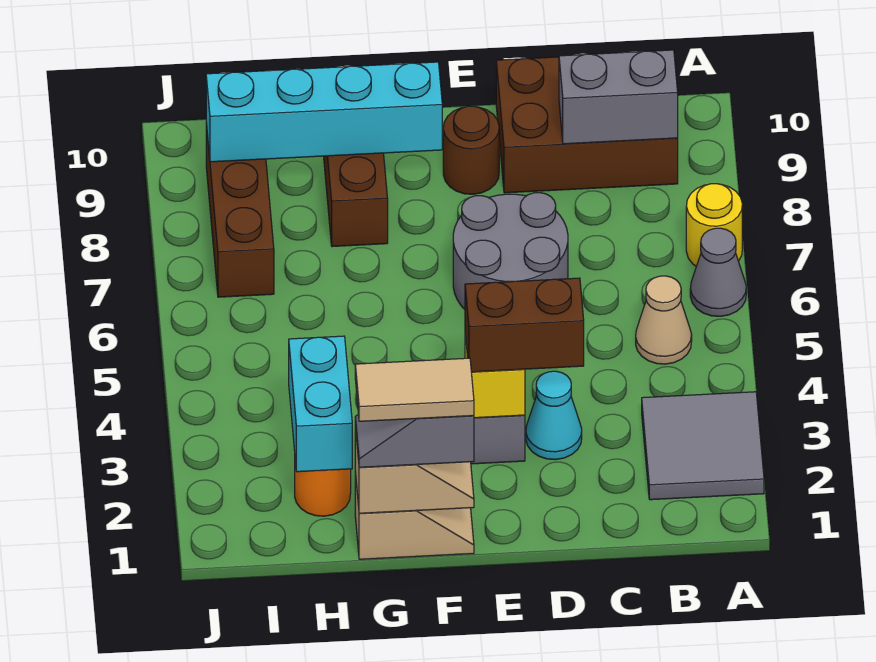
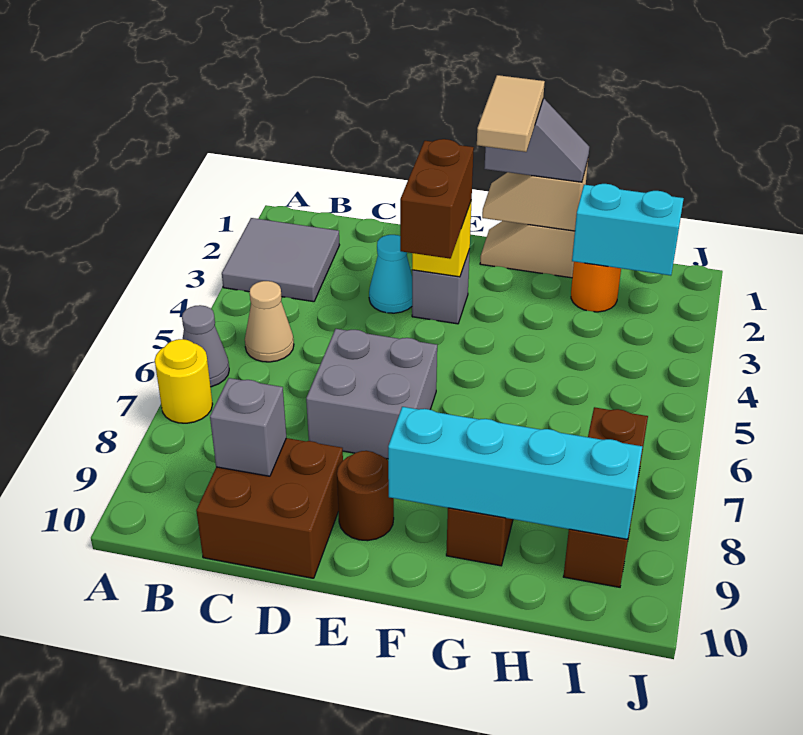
brown 2x3 brick [496,57,678,193] -> brown 2x2 brick [196,438,343,578]
grey 1x2 brick [559,50,678,144] -> grey 1x1 brick [210,378,286,476]
brown 1x2 brick [465,278,584,372] -> brown 1x2 brick turned to [400,139,474,259]
grey 2x2 round brick [453,193,568,309] -> grey 2x2 brick [306,329,437,459]
tan 1x2 tile [355,358,474,421] -> tan 1x2 tile turned to [477,75,545,152]
cyan 1x2 brick [289,336,352,472] -> cyan 1x2 brick turned to [572,184,684,276]

